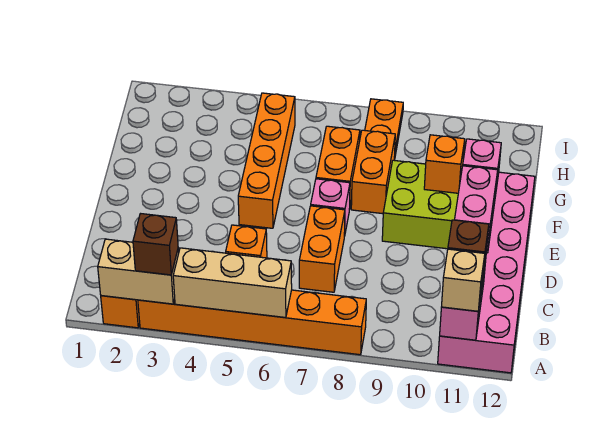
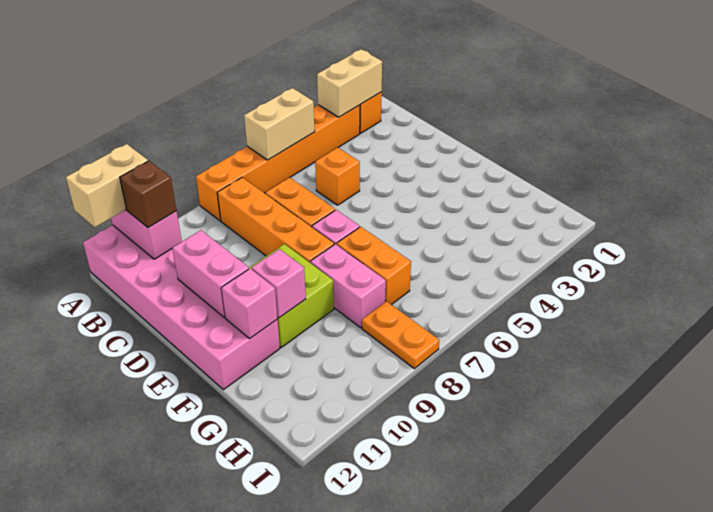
brown 1x1 brick [133,214,178,275] -> none
tan 1x3 brick [173,248,292,318] -> tan 1x2 brick [244,88,315,160]
tan 1x1 brick [442,249,485,311] -> tan 1x2 brick [66,144,148,227]
orange 1x4 brick [238,93,295,228] -> orange 1x4 brick moved to [217,178,334,262]
orange 1x2 brick [351,130,395,214] -> pink 1x2 brick [310,244,386,328]
orange 1x1 brick [424,135,465,193] -> pink 1x1 brick [252,249,306,318]

